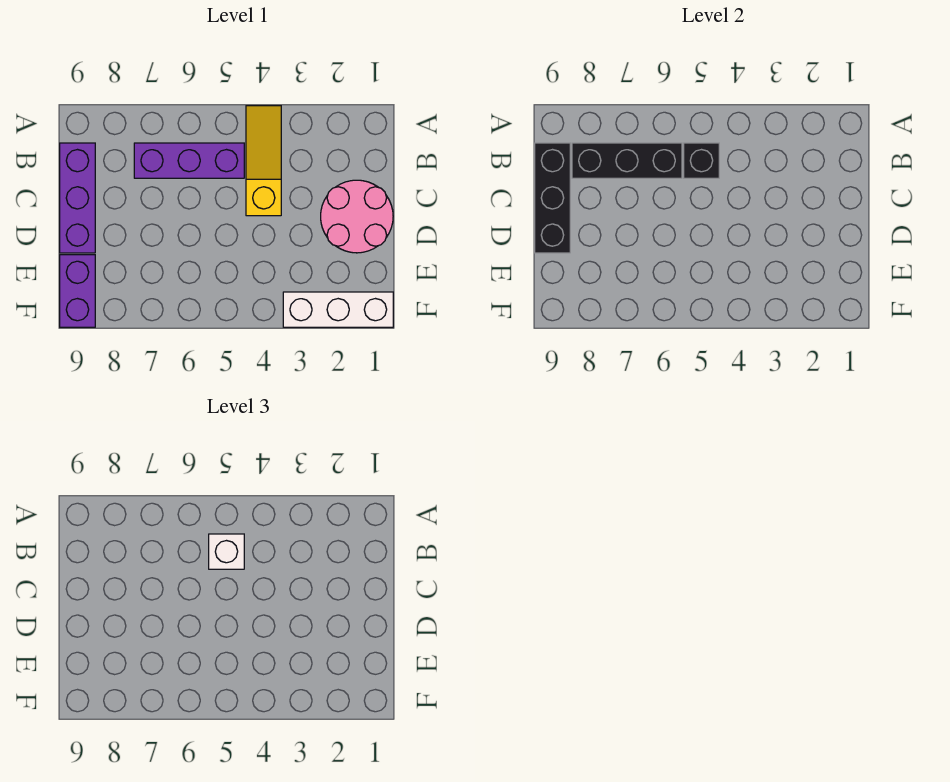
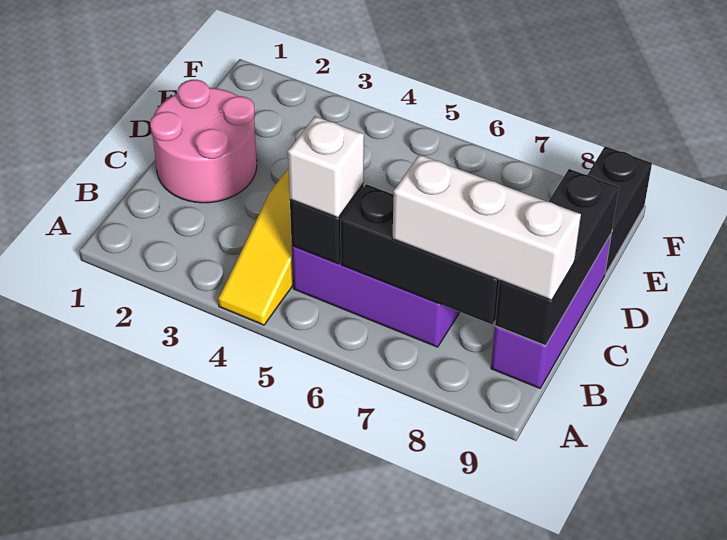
purple 1x2 brick [60,255,95,327] -> black 1x2 brick [588,146,652,274]
white 1x3 brick [283,292,393,327] -> white 1x3 brick moved to [392,155,581,300]

